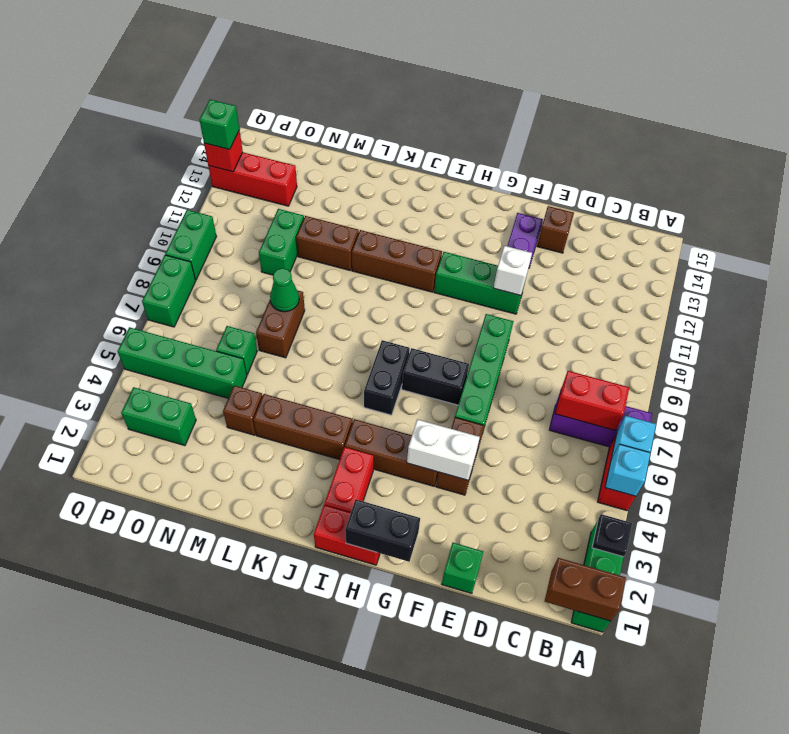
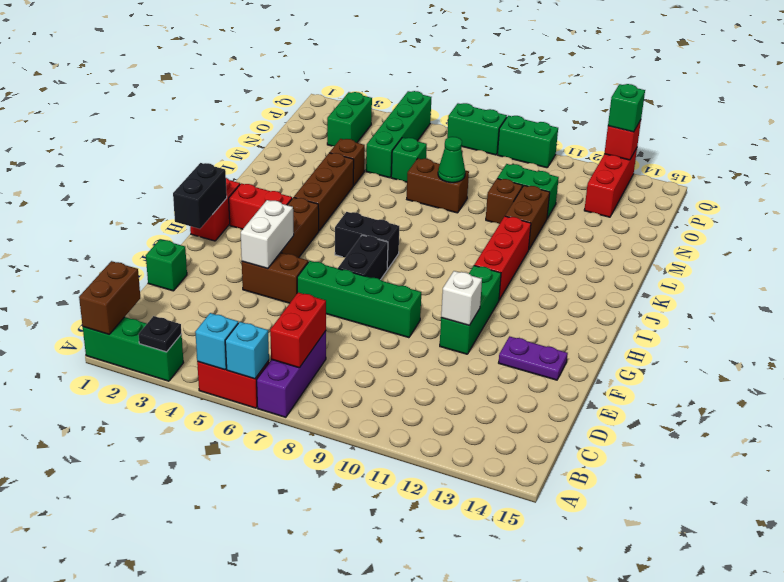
brown 1x1 brick [537,206,574,253] -> brown 1x1 brick moved to [486,179,522,224]
brown 1x3 brick [352,230,442,292] -> red 1x3 brick [474,216,531,300]

